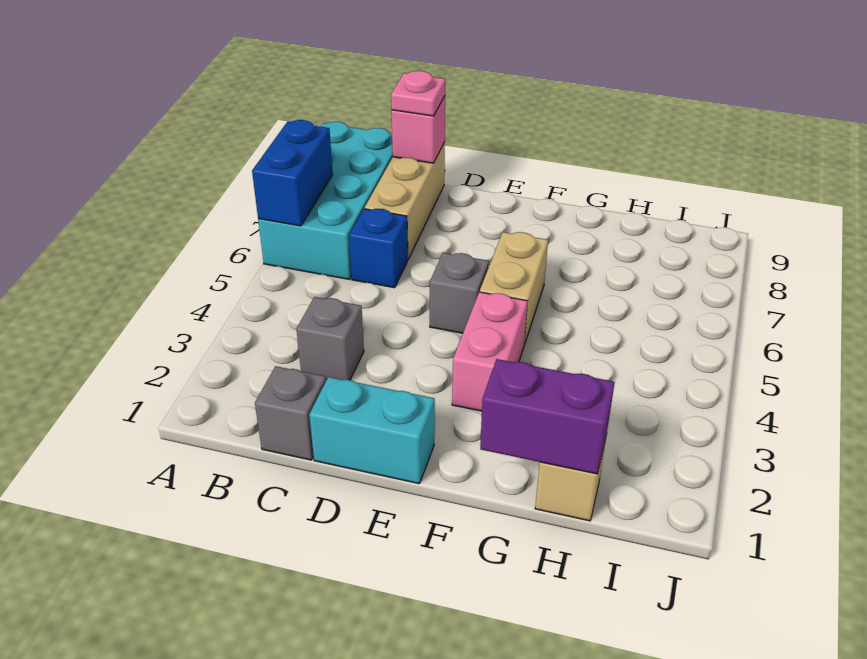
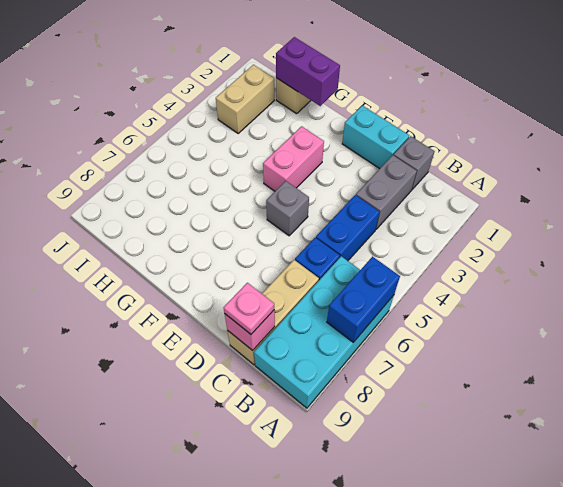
grey 1x1 brick [297,297,364,380] -> grey 1x2 brick [356,155,417,229]
none -> blue 1x2 brick [316,195,380,261]
tan 1x2 brick [480,232,548,345] -> tan 1x2 brick moved to [216,65,274,133]

